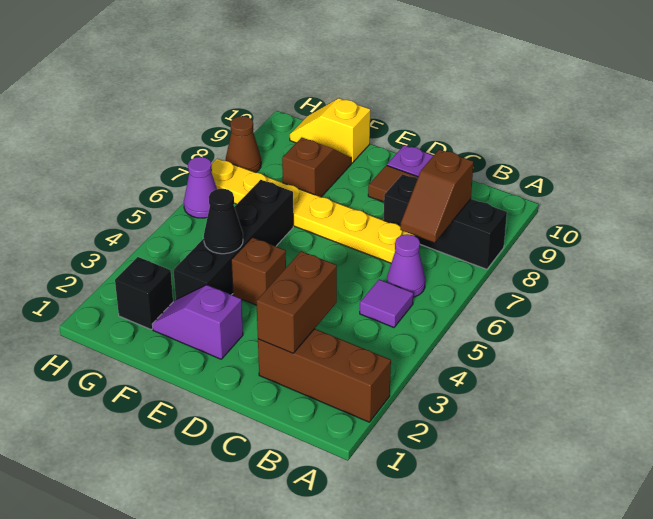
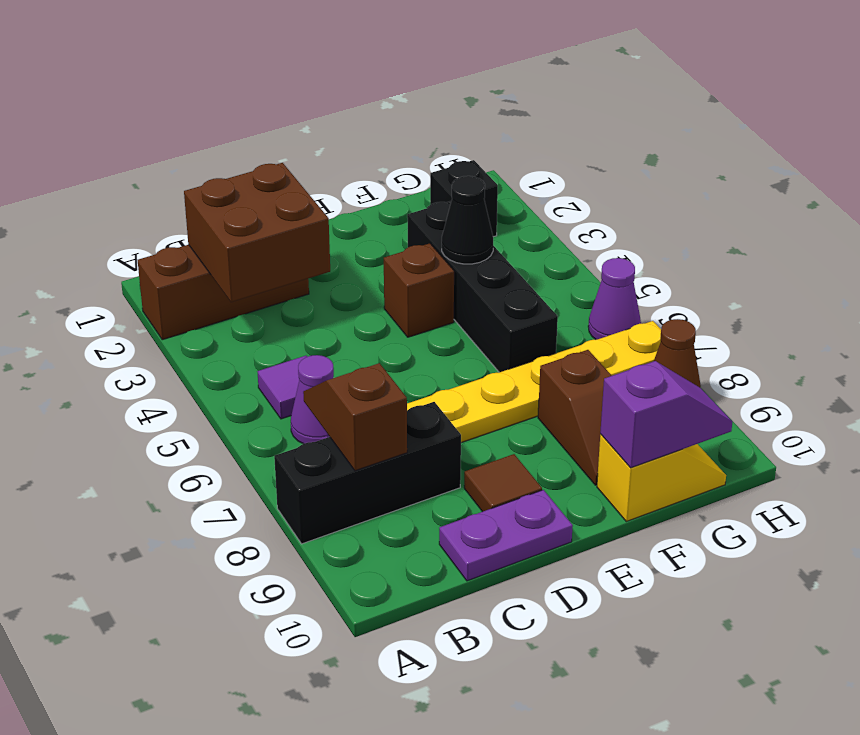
brown 1x2 brick [256,251,337,353] -> brown 2x2 brick [184,163,330,302]
purple 1x2 slope [152,285,243,359] -> purple 1x2 slope moved to [600,361,733,468]

